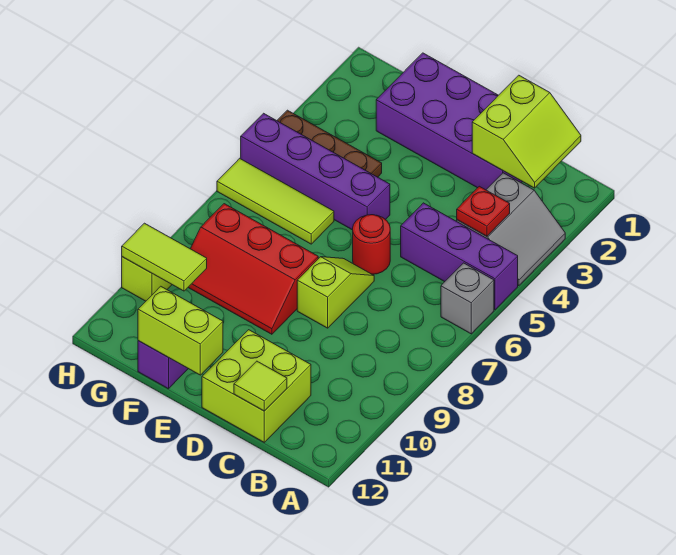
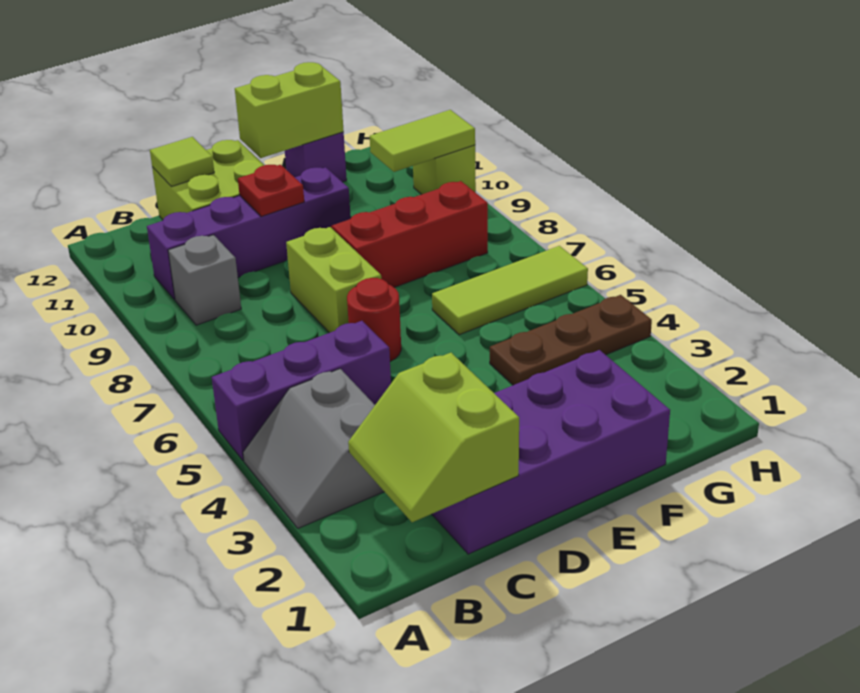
grey 1x1 brick [441,263,494,334] -> grey 1x1 brick moved to [168,235,241,325]
red 1x1 plate [457,186,510,236] -> red 1x1 plate moved to [238,165,304,217]
lime 1x2 slope [297,257,374,328] -> lime 1x2 brick [286,227,381,333]
purple 1x4 brick [241,113,390,230] -> purple 1x4 brick moved to [147,167,351,300]

